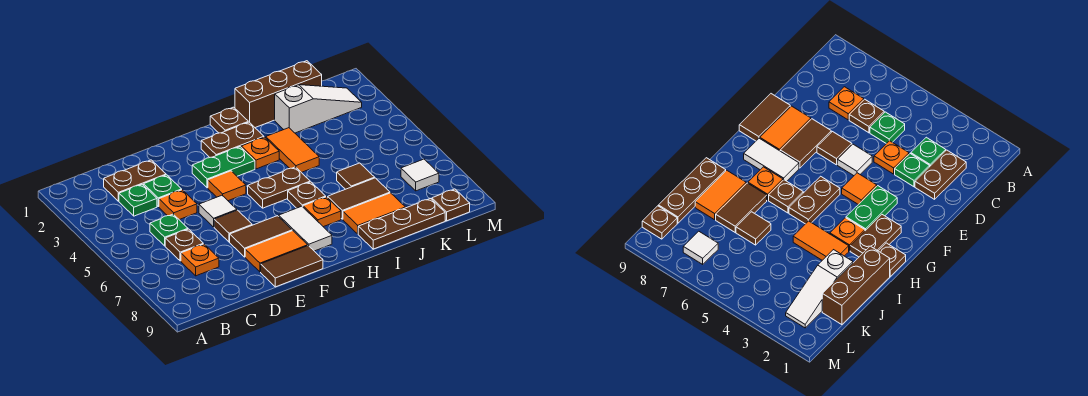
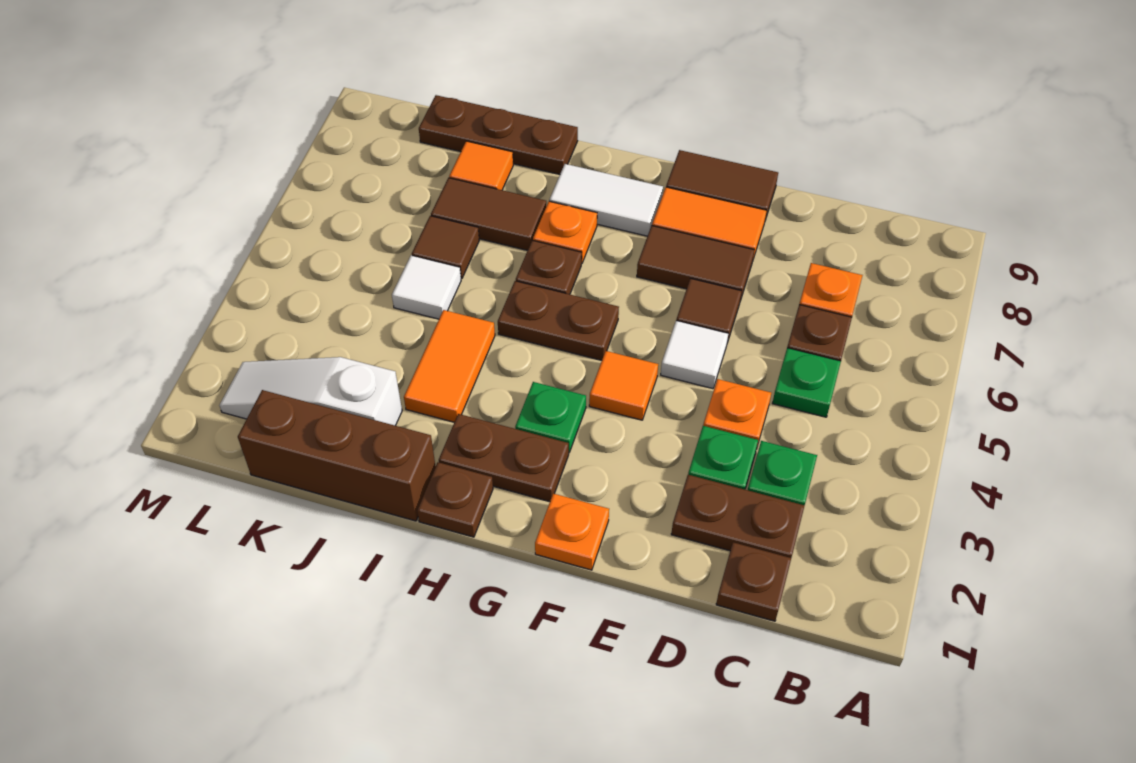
green 1x2 plate [192,147,255,188] -> green 1x1 plate [515,382,586,452]
white 1x2 tile [278,206,332,251] -> white 1x2 tile turned to [549,164,663,236]
orange 1x1 plate [241,137,279,169] -> orange 1x1 plate moved to [535,494,609,570]
orange 1x2 tile [343,193,405,234] -> orange 1x1 tile [449,141,513,190]
white 1x1 tile [401,159,439,191] -> white 1x1 tile moved to [392,255,461,319]
brown 1x1 plate [432,189,470,221] -> brown 1x1 plate moved to [716,542,791,621]

